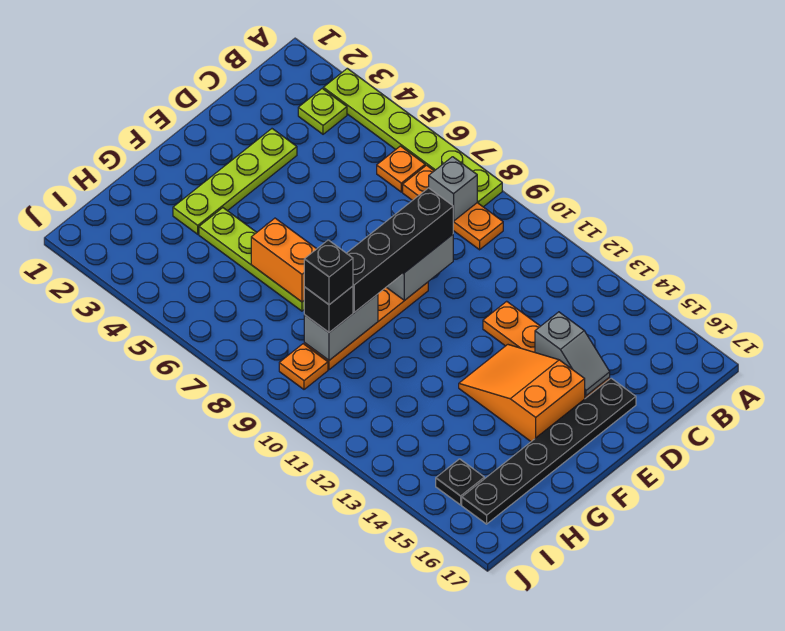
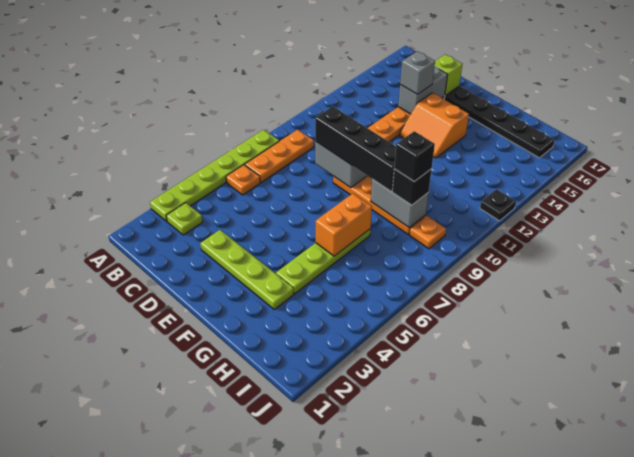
grey 1x1 brick [429,157,477,221] -> grey 1x1 brick moved to [400,51,435,94]
grey 1x2 slope [535,312,610,396] -> grey 1x2 brick [398,66,448,114]
none -> lime 1x1 brick [435,54,462,95]
orange 2x3 slope [459,345,585,441] -> orange 2x2 slope [400,93,469,158]
black 1x1 plate [436,459,484,505] -> black 1x1 plate moved to [480,189,516,221]

